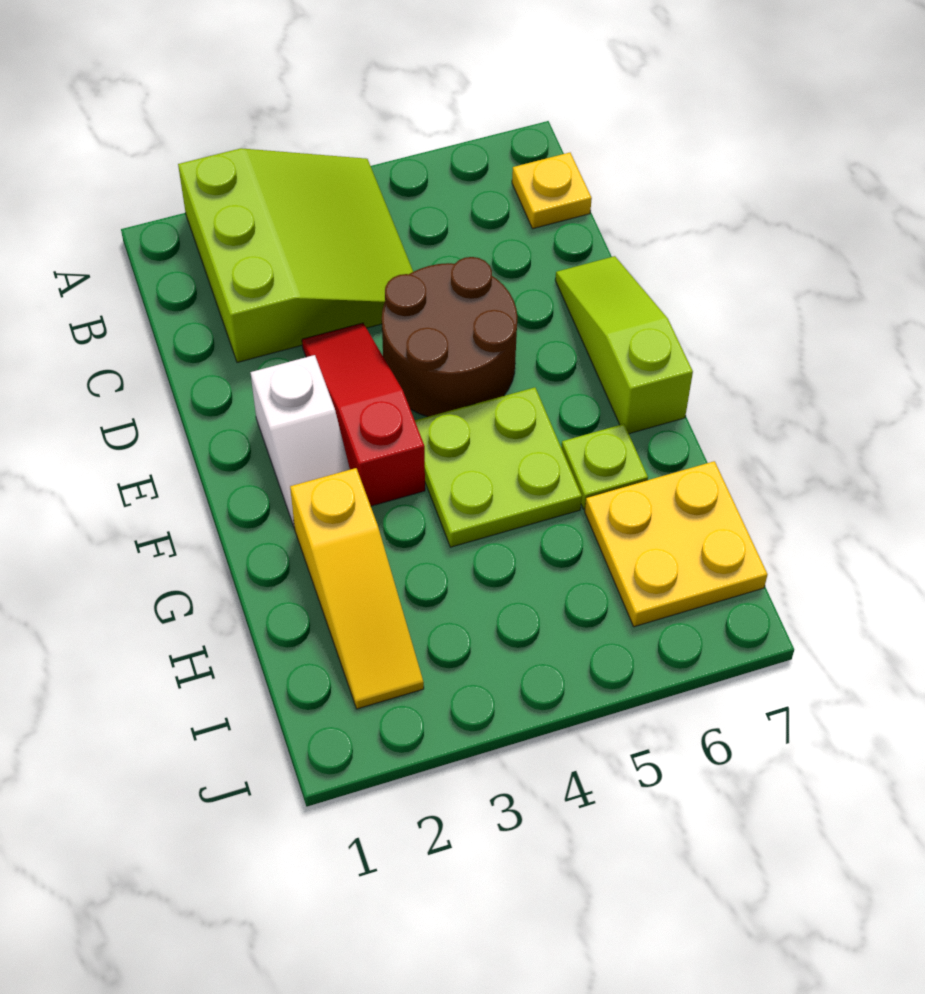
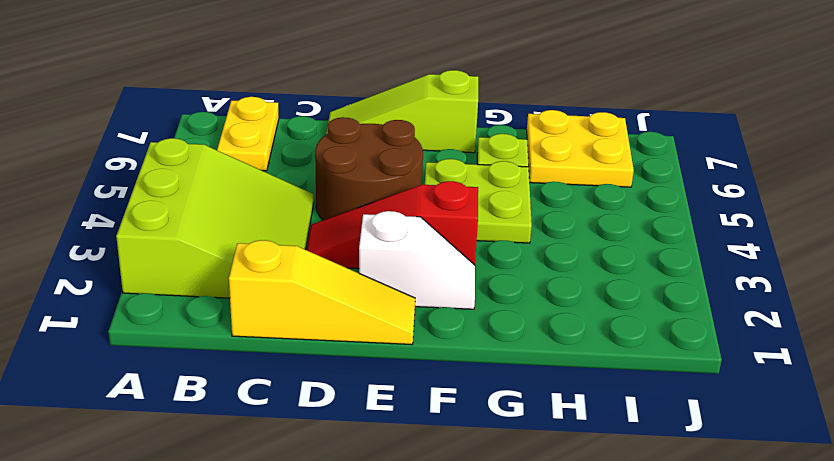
lime 3x3 slope [178,148,413,362] -> lime 3x3 slope turned to [116,138,314,298]
yellow 1x1 plate [512,153,592,229] -> yellow 1x2 plate [217,97,279,171]
yellow 1x3 slope [290,468,424,709] -> yellow 1x3 slope moved to [229,240,415,344]

